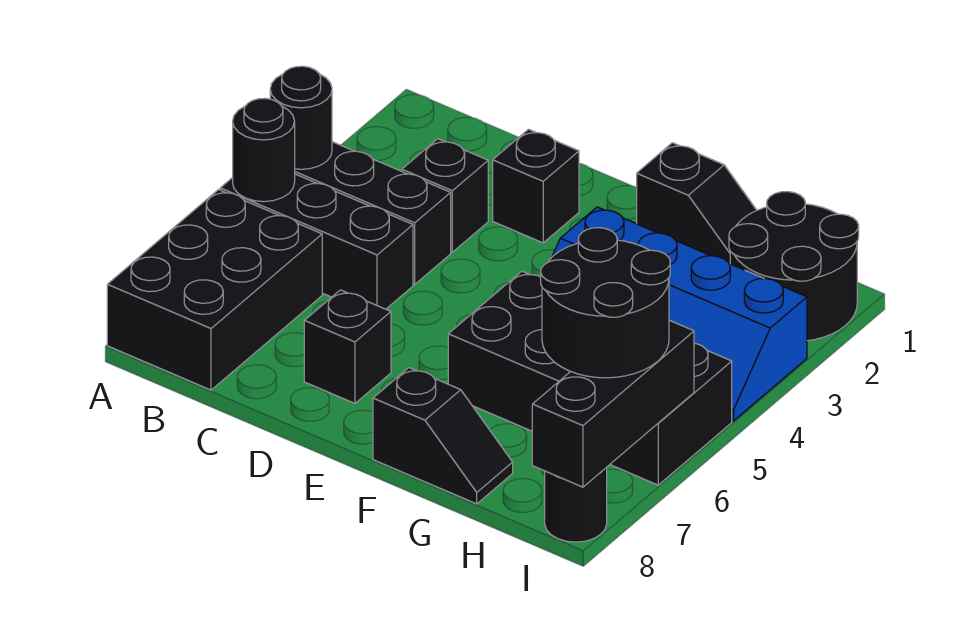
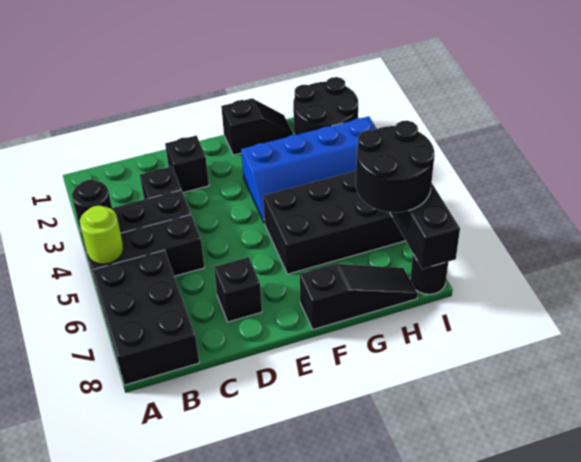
black 1x1 round brick [233,98,295,202] -> lime 1x1 round brick [80,206,124,264]
black 1x2 slope [373,368,513,504] -> black 1x3 slope [299,264,418,329]

